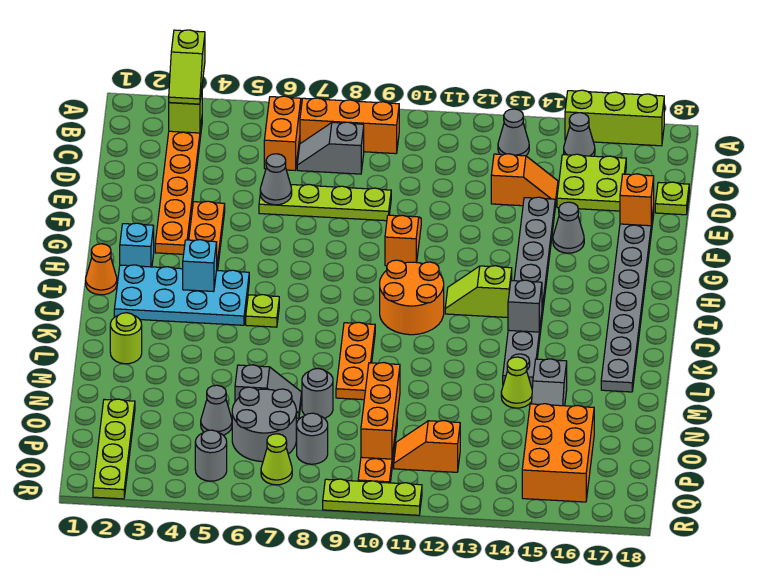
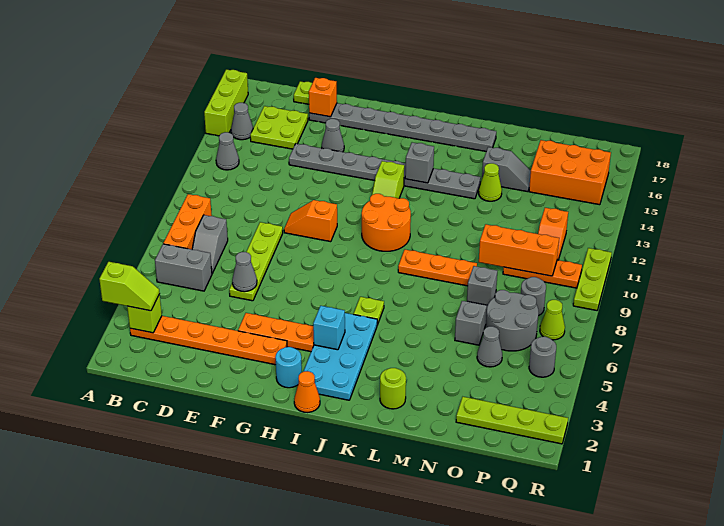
orange 1x2 brick [264,96,301,170] -> grey 1x2 brick [155,244,212,291]
orange 1x2 slope [491,154,558,207] -> none
cyan 1x1 brick [120,223,154,267] -> cyan 1x1 round brick [275,347,302,388]
grey 1x1 round brick [302,368,333,418] -> grey 1x1 brick [467,266,497,305]

